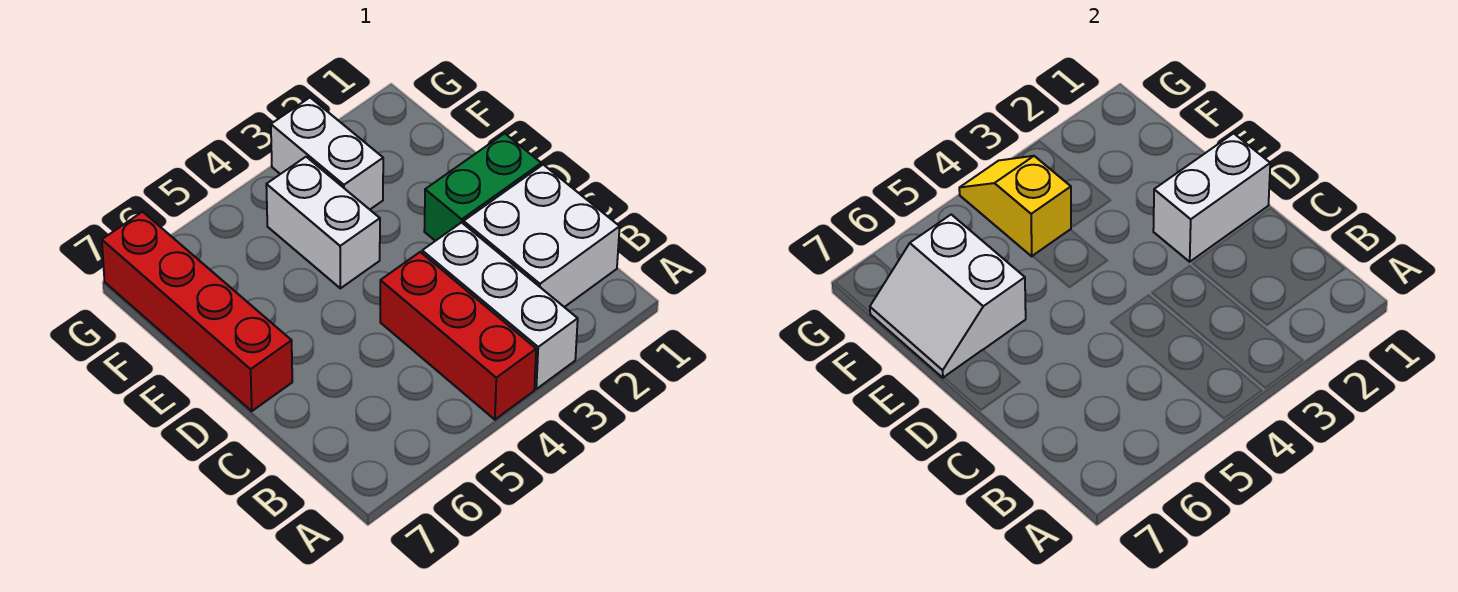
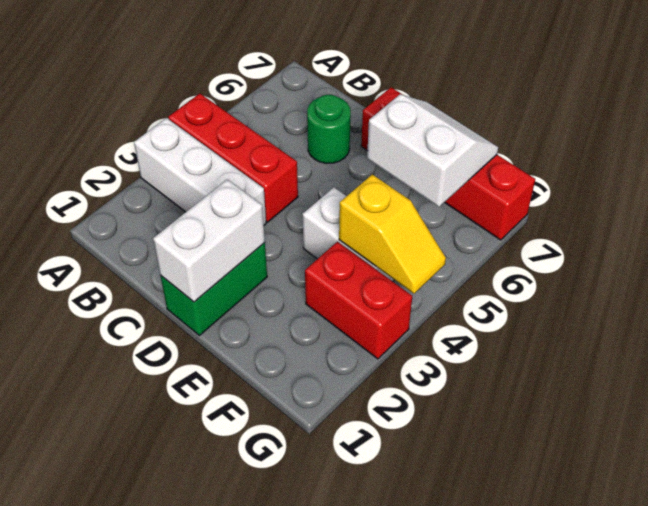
white 2x2 brick [464,165,620,307] -> none
none -> green 1x1 round brick [307,95,351,164]
white 1x2 brick [271,98,383,209] -> red 1x2 brick [305,242,412,359]

